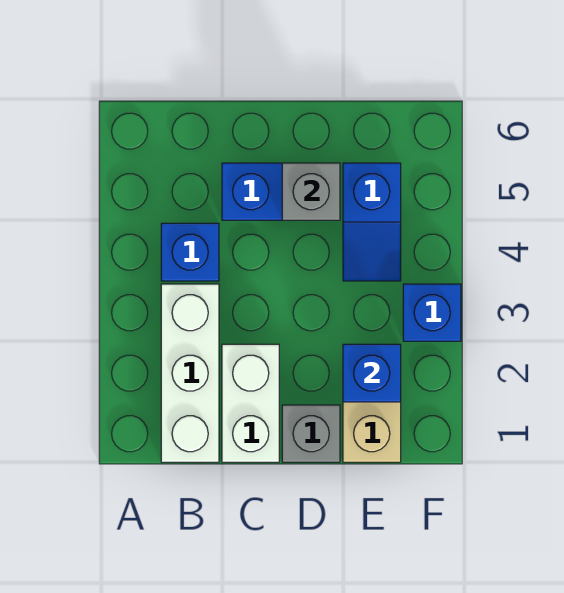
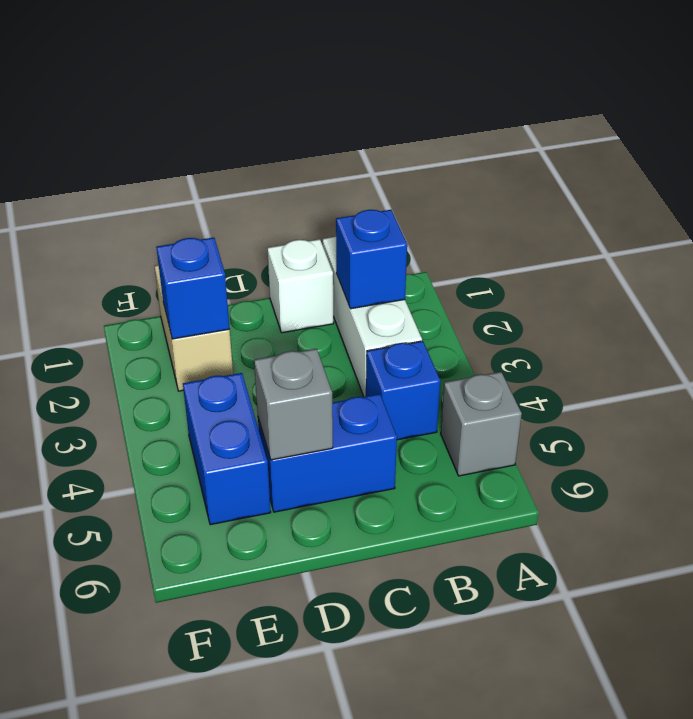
white 1x2 brick [222,344,279,462] -> white 1x1 brick [268,239,334,333]
grey 1x1 brick [282,405,340,462] -> grey 1x1 brick moved to [441,372,522,476]
blue 1x2 slope [343,163,401,281] -> blue 1x2 brick [183,373,271,525]
blue 1x1 brick [403,284,461,341] -> blue 1x1 brick moved to [336,210,407,309]

